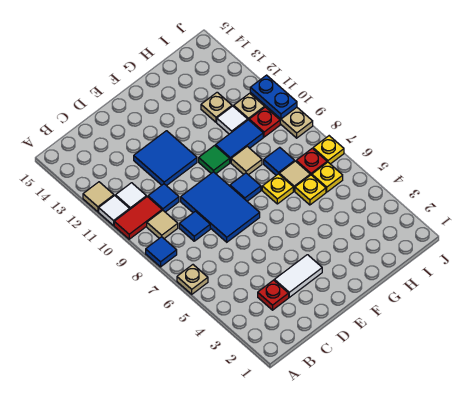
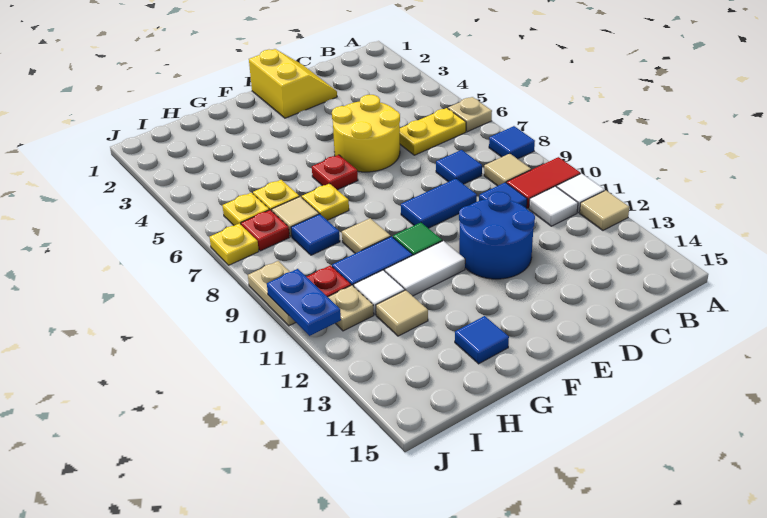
none -> yellow 1x2 plate [400,108,466,155]
red 1x1 plate [258,280,289,310] -> red 1x1 plate moved to [312,155,358,190]
none -> yellow 2x2 slope [249,49,337,118]
white 1x2 tile [274,255,322,297] -> white 1x2 tile moved to [385,241,465,296]
none -> yellow 2x2 round brick [332,95,400,172]
blue 2x3 tile [181,172,260,242] -> blue 1x2 tile [401,179,477,228]
blue 2x2 tile [134,131,197,186] -> blue 2x2 round brick [459,192,535,279]
blue 1x1 tile [230,173,261,201] -> blue 1x1 tile moved to [455,316,509,364]
tan 1x1 plate [201,92,232,122] -> tan 1x1 tile [376,290,428,336]

